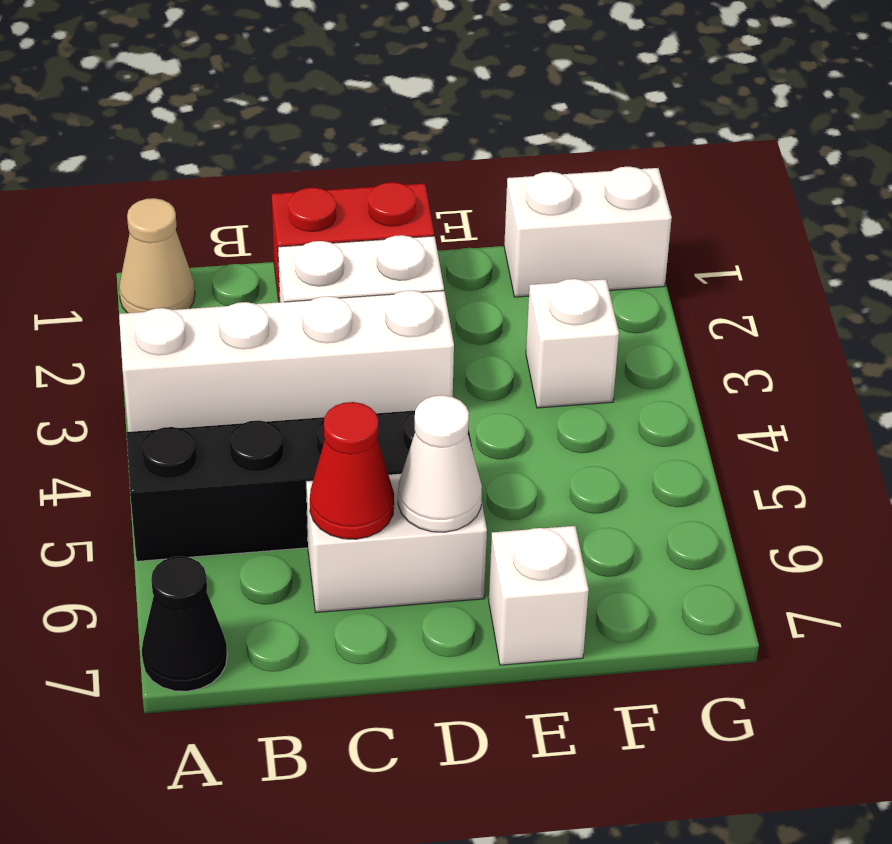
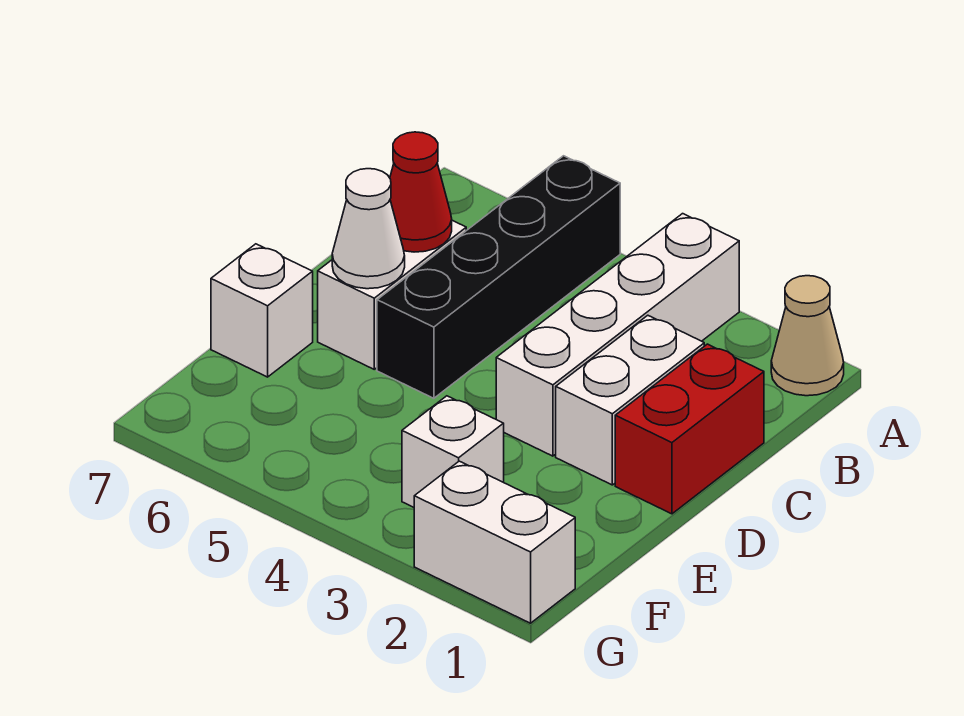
black 1x1 cone [142,556,227,691] -> none
white 1x2 brick [504,167,672,297] -> white 1x2 brick turned to [414,461,575,623]

